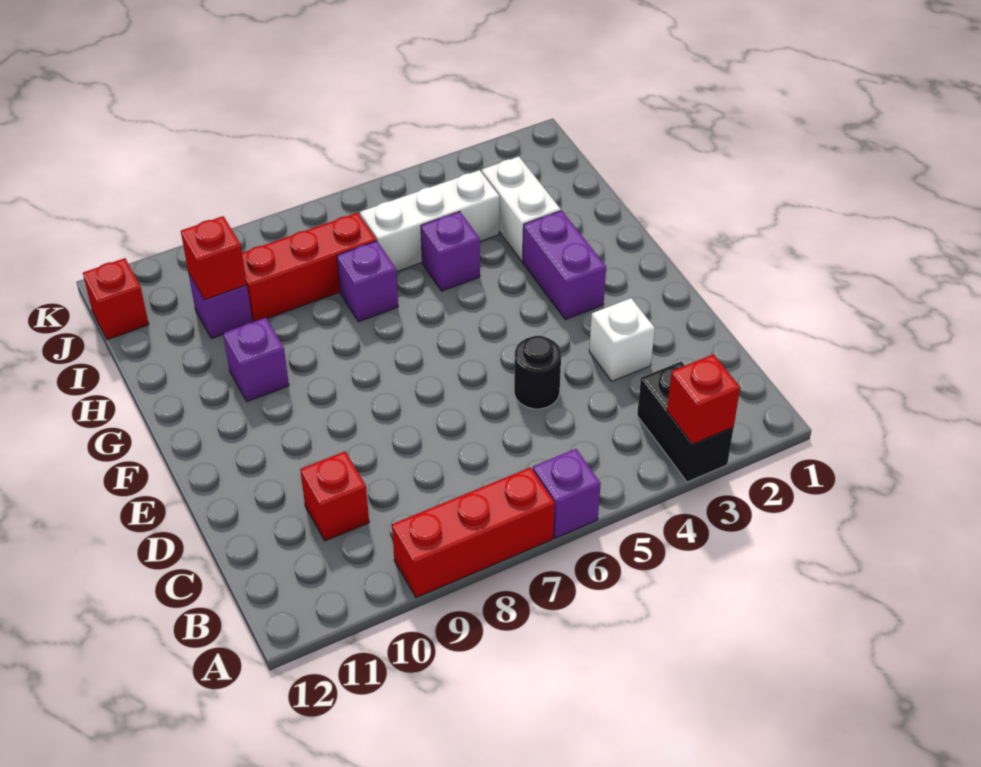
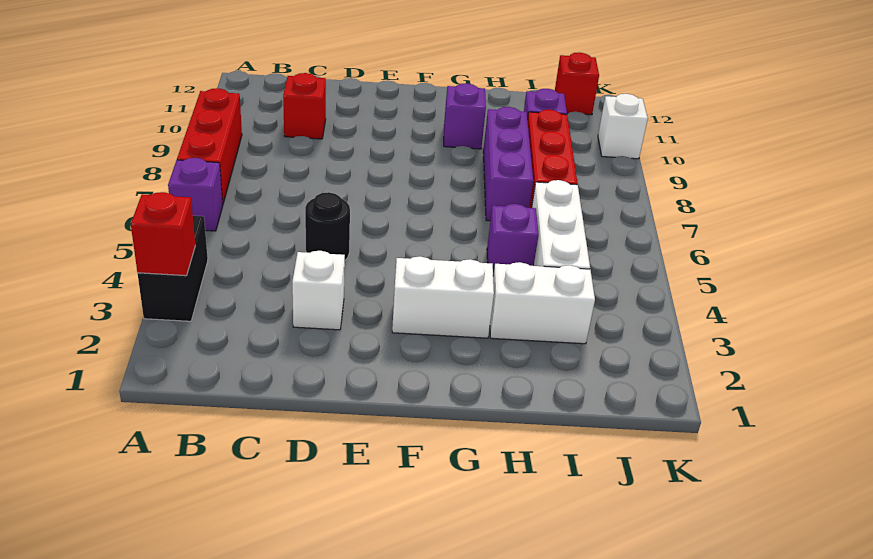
black 1x2 brick [637,362,734,482] -> black 1x2 brick turned to [138,216,208,321]
purple 1x2 brick [523,211,606,320] -> white 1x2 brick [392,256,494,338]
purple 1x1 brick [337,241,398,322] -> purple 1x3 brick [483,107,533,221]
red 1x1 brick [181,216,247,300] -> none
none -> white 1x1 brick [598,94,648,159]

